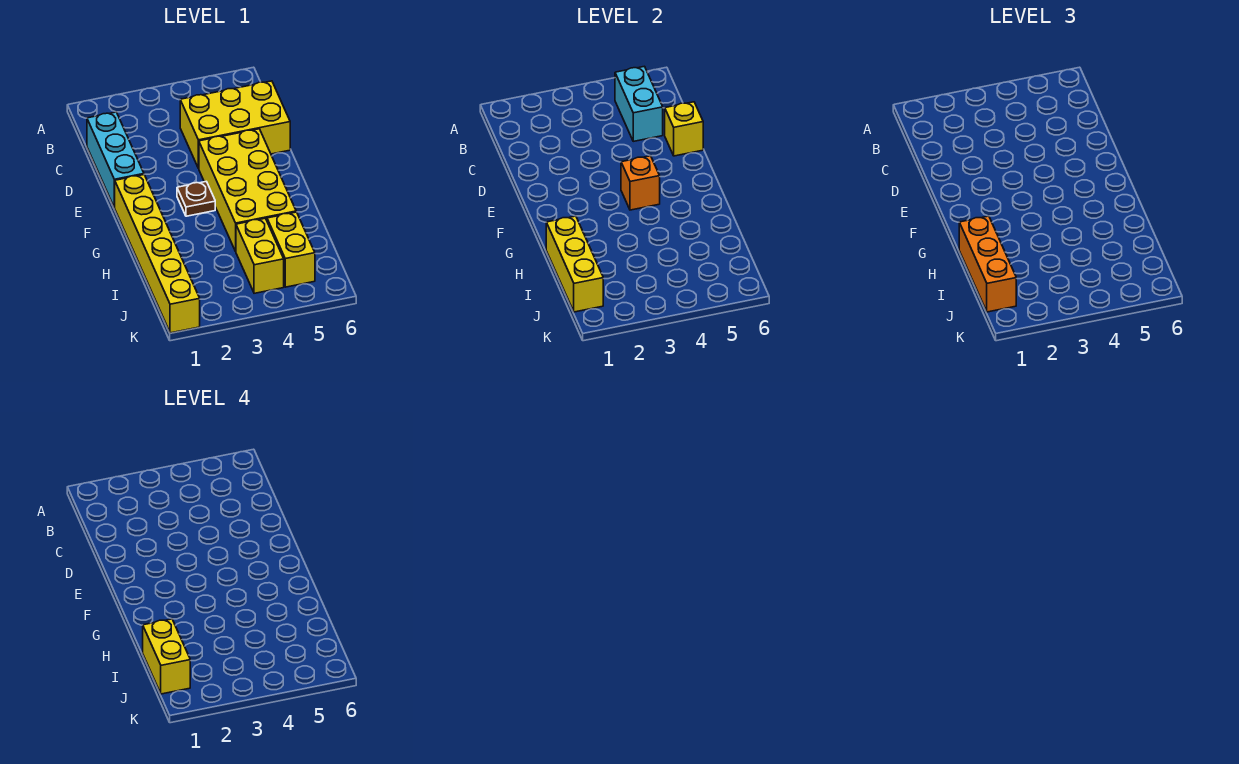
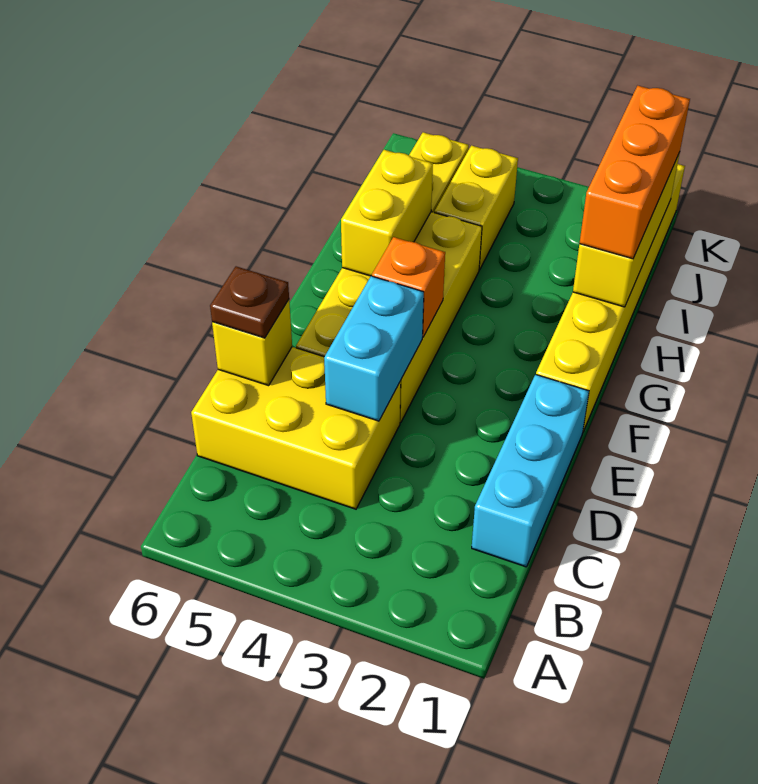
cyan 1x2 brick [615,66,663,141] -> cyan 1x2 brick moved to [324,276,424,421]
brown 1x1 plate [177,181,215,216] -> brown 1x1 plate moved to [210,266,289,338]
yellow 1x2 brick [143,619,190,694] -> yellow 1x2 brick moved to [341,150,433,276]

